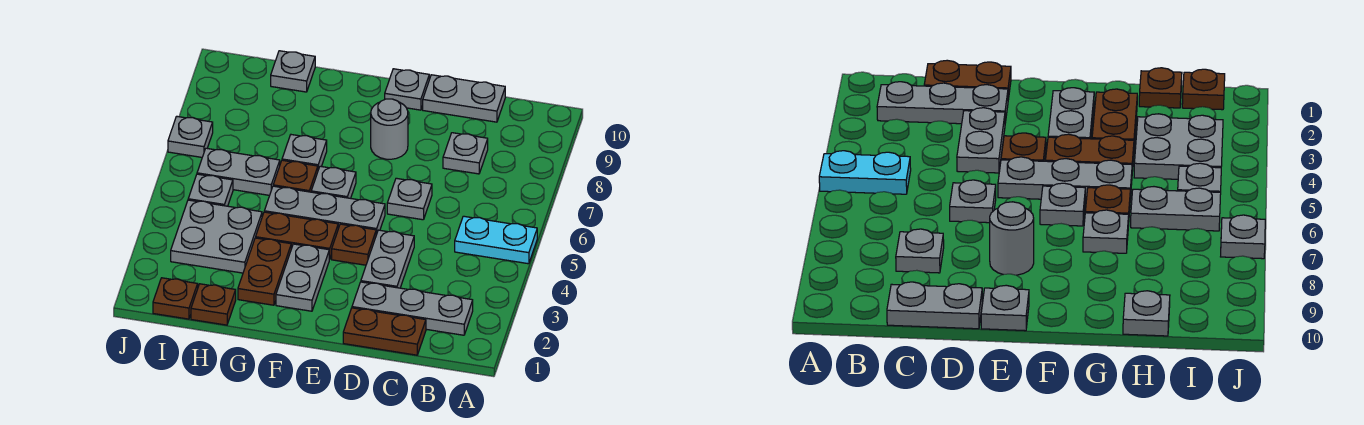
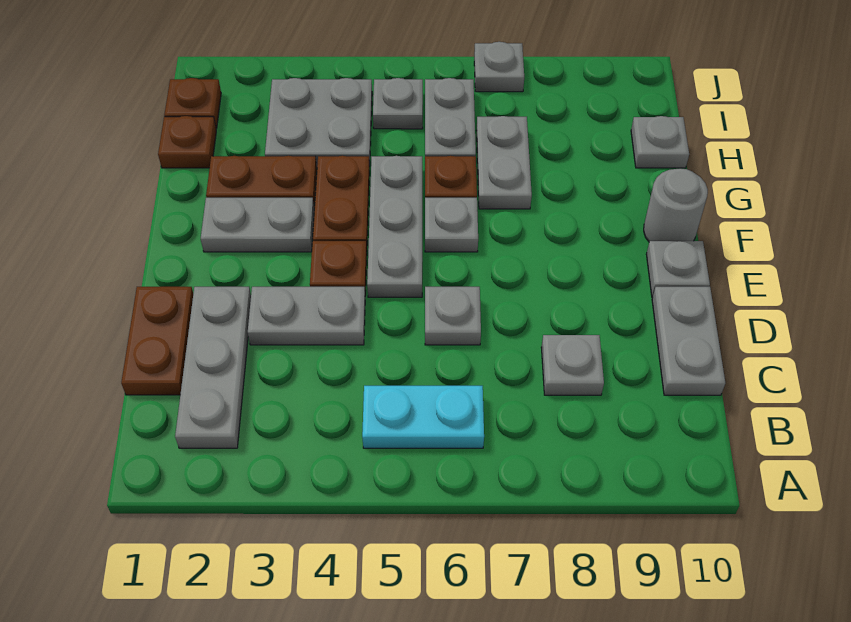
cyan 1x2 plate [455,216,537,264] -> cyan 1x2 plate turned to [362,386,484,448]
grey 1x1 round brick [371,99,408,159] -> grey 1x1 round brick moved to [644,168,708,242]
grey 1x1 plate [282,135,327,169] -> grey 1x2 plate [476,116,532,209]

